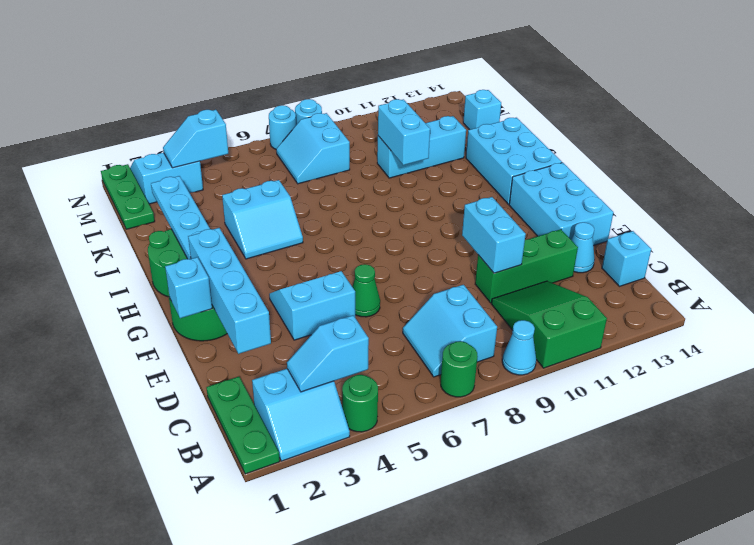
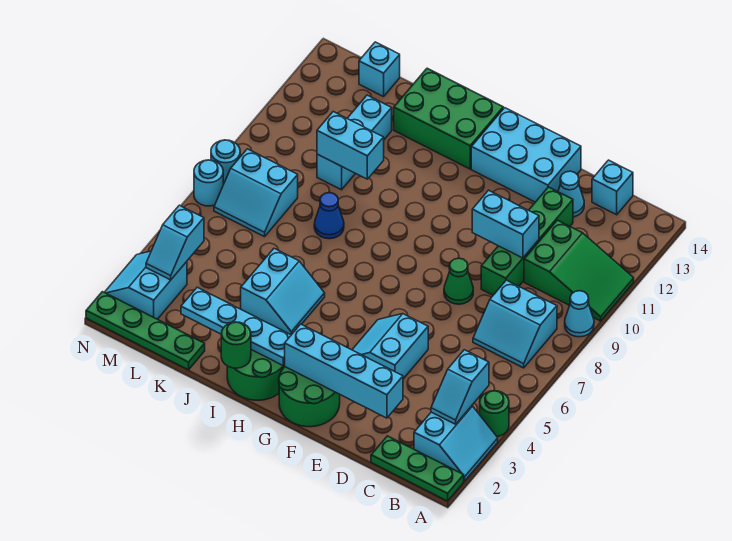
green 1x1 round brick [441,341,478,397] -> green 1x1 round brick moved to [221,322,251,368]
green 2x3 slope [491,281,607,368] -> green 2x3 slope turned to [524,220,634,321]
green 1x3 brick [475,229,578,303] -> green 1x4 brick [481,187,573,295]
green 1x1 cone [353,264,380,317] -> green 1x1 cone moved to [444,258,473,304]
cyan 1x1 brick [165,257,212,318] -> none
cyan 2x3 brick [466,118,562,204] -> green 2x3 brick [394,68,503,169]
none -> blue 1x1 cone [314,193,344,239]
green 1x3 plate [101,164,155,229] -> green 1x4 plate [86,292,205,370]

